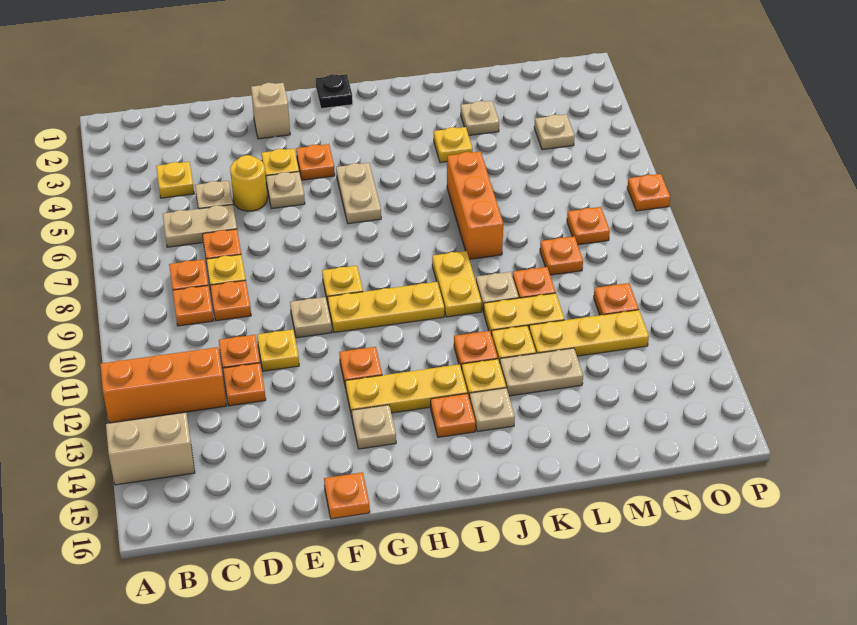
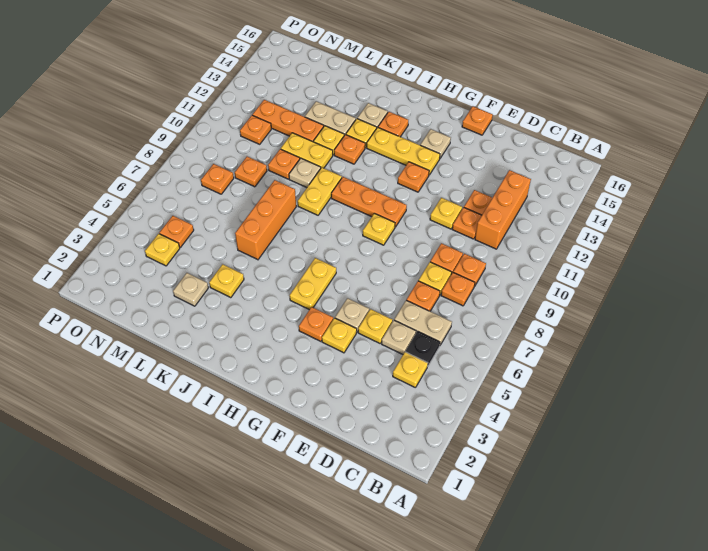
orange 1x3 brick [100,347,226,423] -> orange 1x3 brick turned to [475,170,531,249]
tan 1x2 brick [106,413,195,485] -> none
yellow 1x1 round brick [230,155,267,211] -> yellow 1x1 plate [358,309,393,343]
tan 1x1 brick [251,83,290,139] -> none
tan 1x1 plate [290,297,332,338] -> none
yellow 1x3 plate [328,282,444,333] -> orange 1x3 plate [331,177,407,227]
black 1x1 plate [316,74,353,109] -> black 1x1 plate moved to [405,331,440,366]
tan 1x2 plate [336,163,381,224] -> yellow 1x2 plate [289,258,336,310]
yellow 1x3 plate [529,310,649,356] -> orange 1x3 plate [253,100,324,142]
tan 1x1 plate [534,114,575,150] -> yellow 1x1 plate [145,234,180,266]
orange 1x1 plate [627,174,670,211] -> orange 1x1 plate moved to [159,216,194,247]

